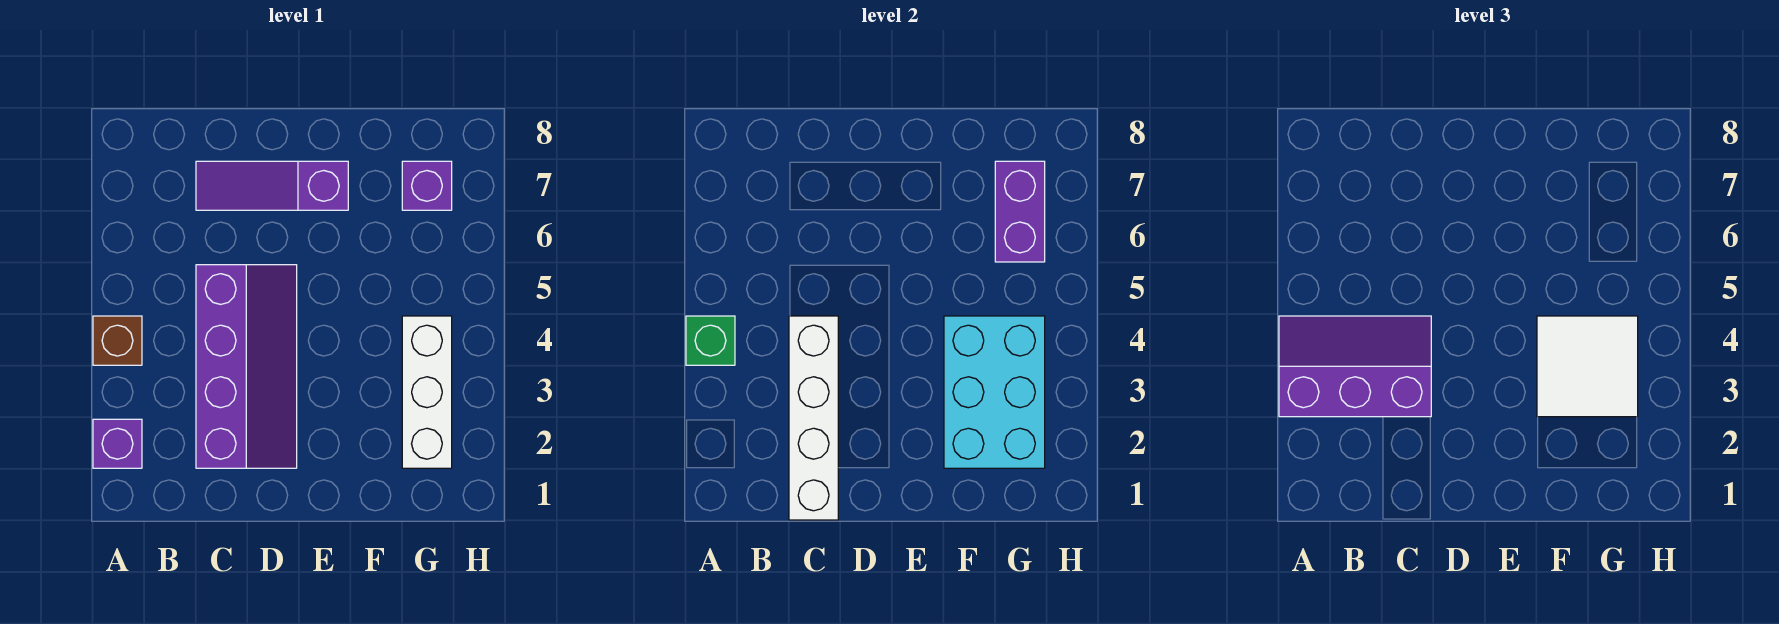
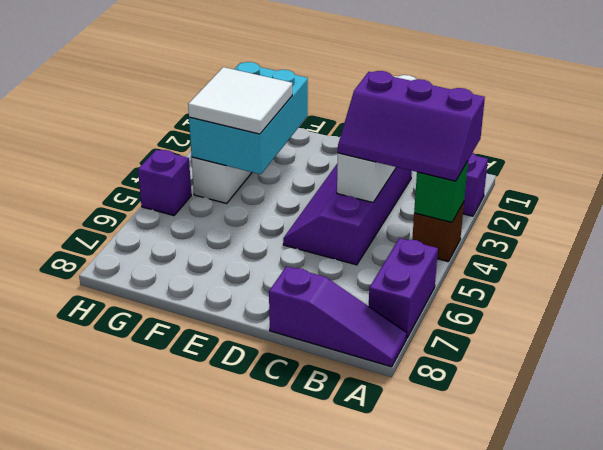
purple 1x3 slope [196,161,348,210] -> purple 1x3 slope moved to [269,266,407,367]
purple 1x2 brick [995,161,1045,262] -> purple 1x2 brick moved to [369,238,438,338]
purple 1x1 brick [402,161,452,210] -> purple 1x1 brick moved to [138,150,191,216]

